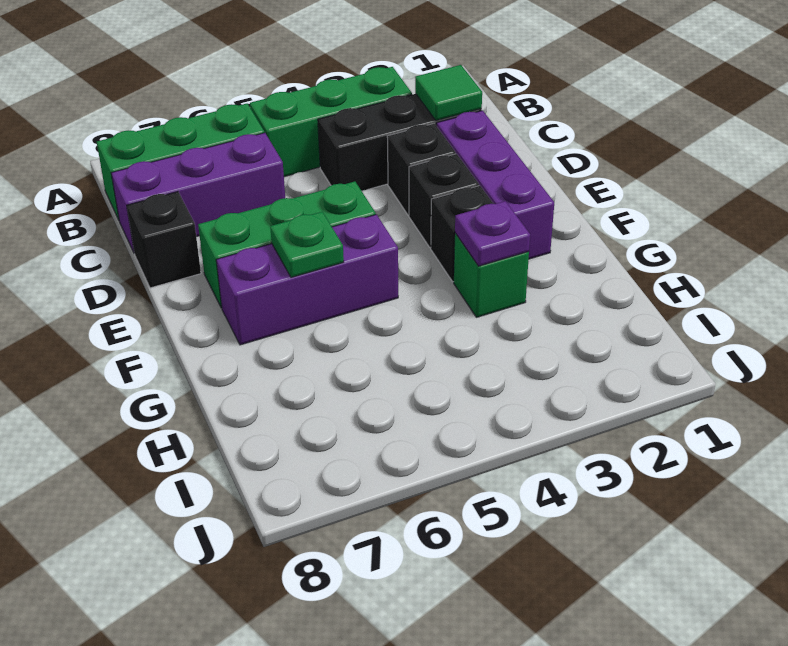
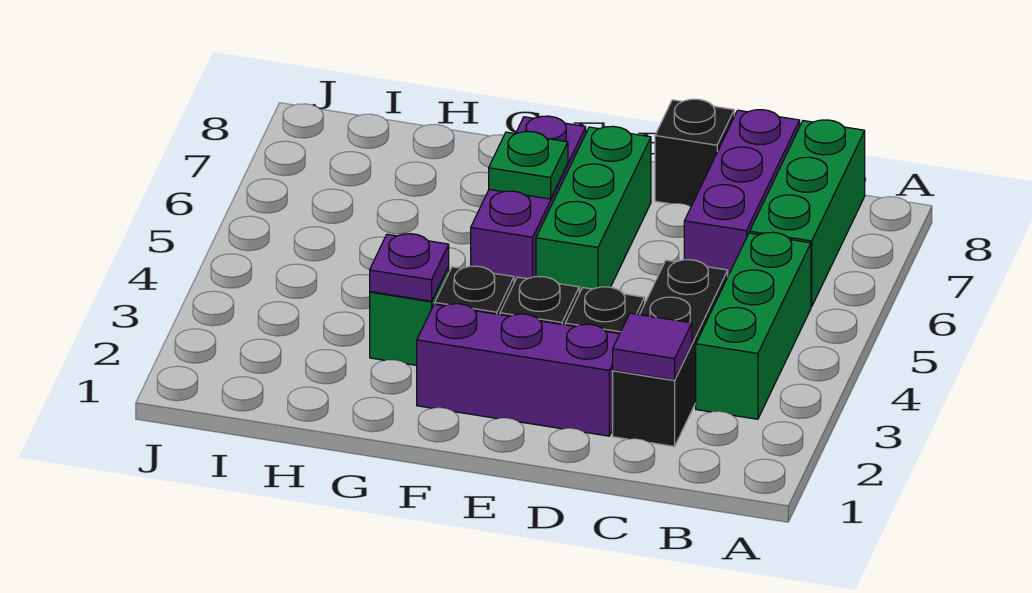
green 1x1 tile [415,65,482,121] -> purple 1x1 tile [613,313,692,380]

